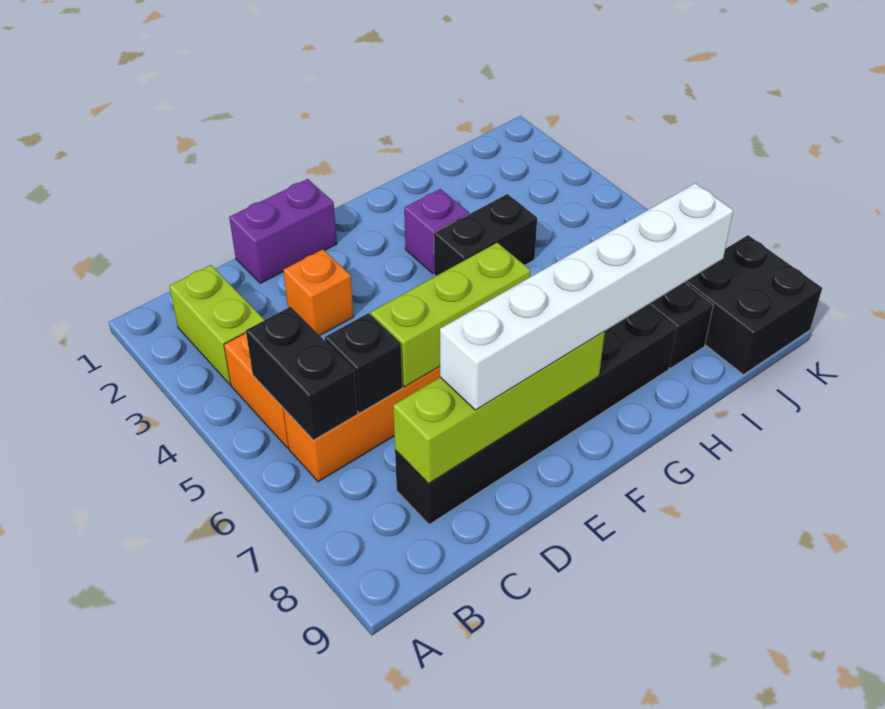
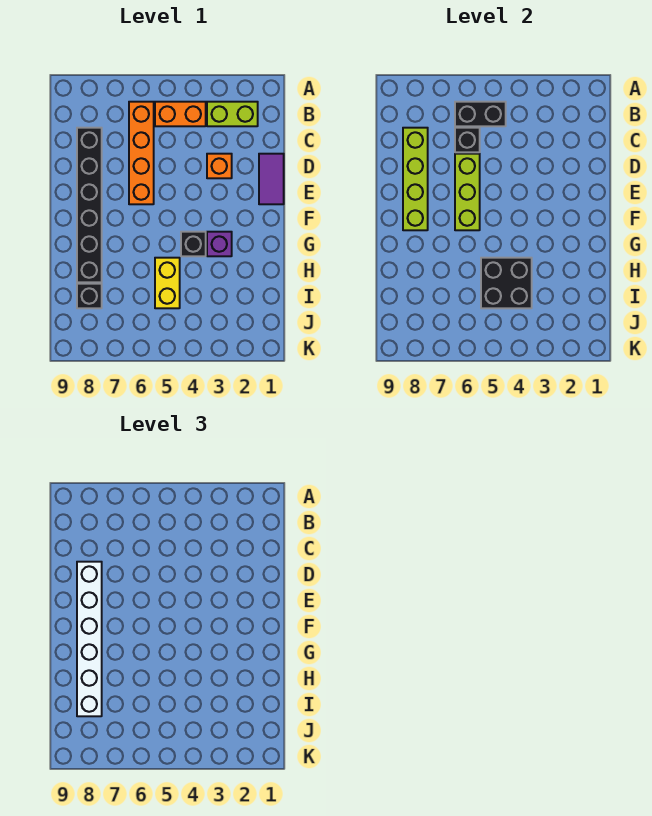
purple 1x2 brick [229,179,337,283] -> purple 1x2 tile [259,154,284,204]
black 1x2 brick [434,194,537,276] -> black 1x1 brick [181,232,206,256]
none -> yellow 1x2 brick [155,258,180,308]
black 2x2 brick [685,235,822,375] -> black 2x2 brick moved to [481,258,532,308]

